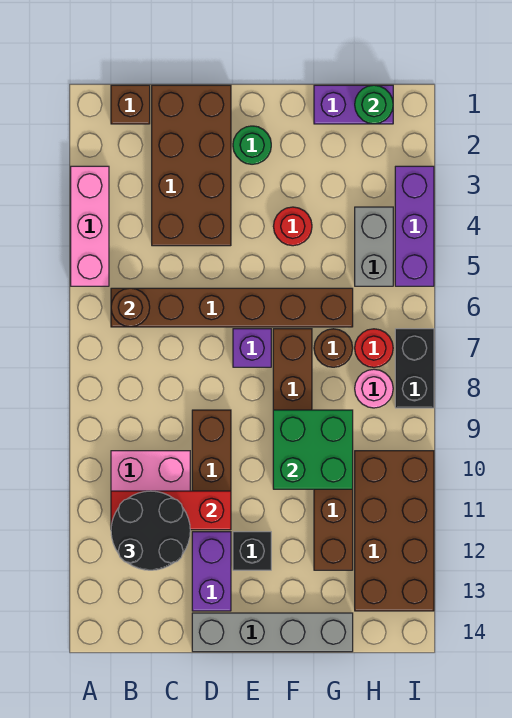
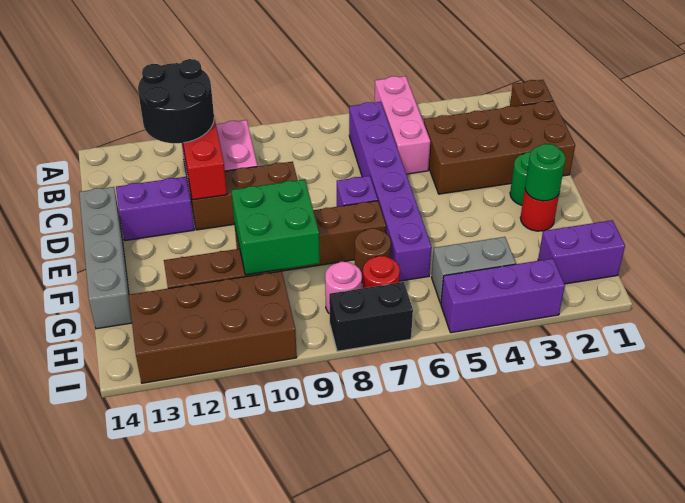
pink 1x3 brick [71,166,109,286] -> pink 1x3 brick turned to [375,76,430,174]
brown 1x6 brick [111,288,353,327] -> purple 1x6 brick [349,102,432,281]
brown 1x1 round brick [111,288,150,327] -> none
black 1x1 brick [233,532,271,570] -> none
red 1x1 round brick [273,207,312,246] -> red 1x1 round brick moved to [520,190,559,231]
purple 1x2 brick [314,85,393,124] -> purple 1x2 brick turned to [538,220,625,284]
green 1x1 round brick [355,85,393,124] -> green 1x1 round brick moved to [525,144,566,201]

